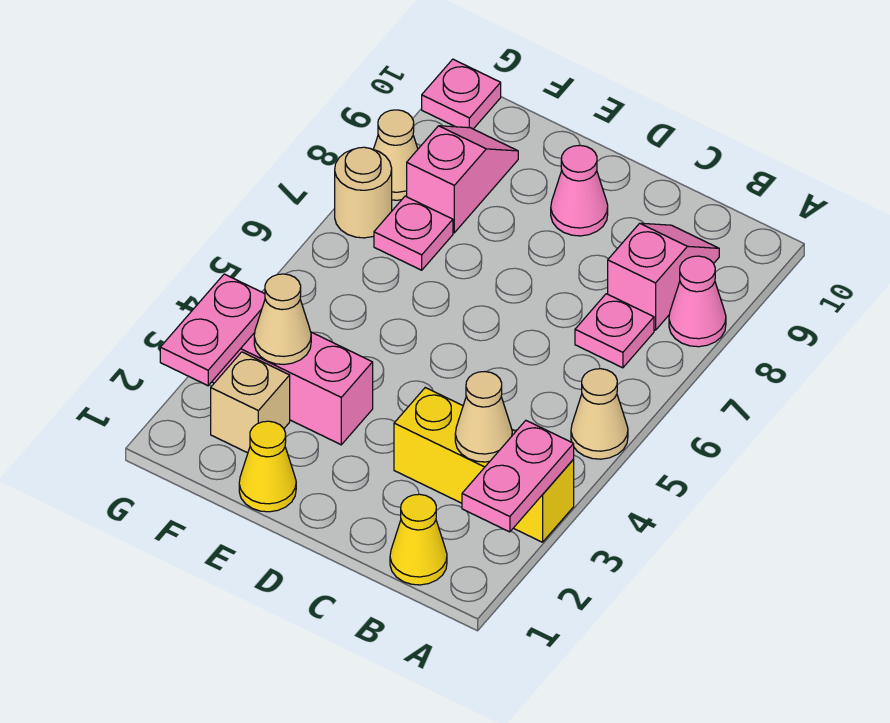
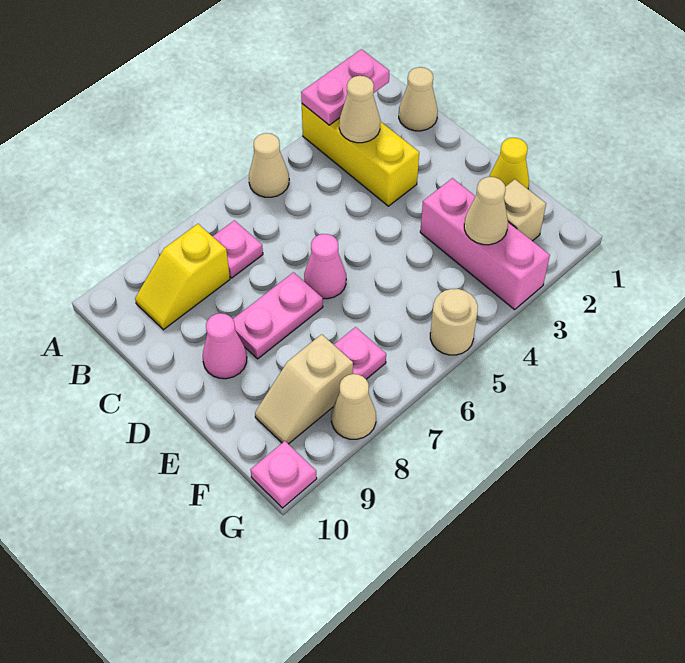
pink 1x1 cone [669,256,726,347] -> pink 1x1 cone moved to [304,234,346,299]
yellow 1x1 cone [390,494,447,585] -> tan 1x1 cone [399,67,438,131]
pink 1x2 slope [608,223,719,330] -> yellow 1x2 slope [135,224,230,330]
pink 1x2 slope [407,126,518,233] -> tan 1x2 slope [255,334,353,444]
pink 1x2 plate [160,274,265,386] -> pink 1x2 plate moved to [233,272,323,359]
tan 1x1 round brick [335,147,392,238] -> tan 1x1 round brick moved to [430,289,478,355]

